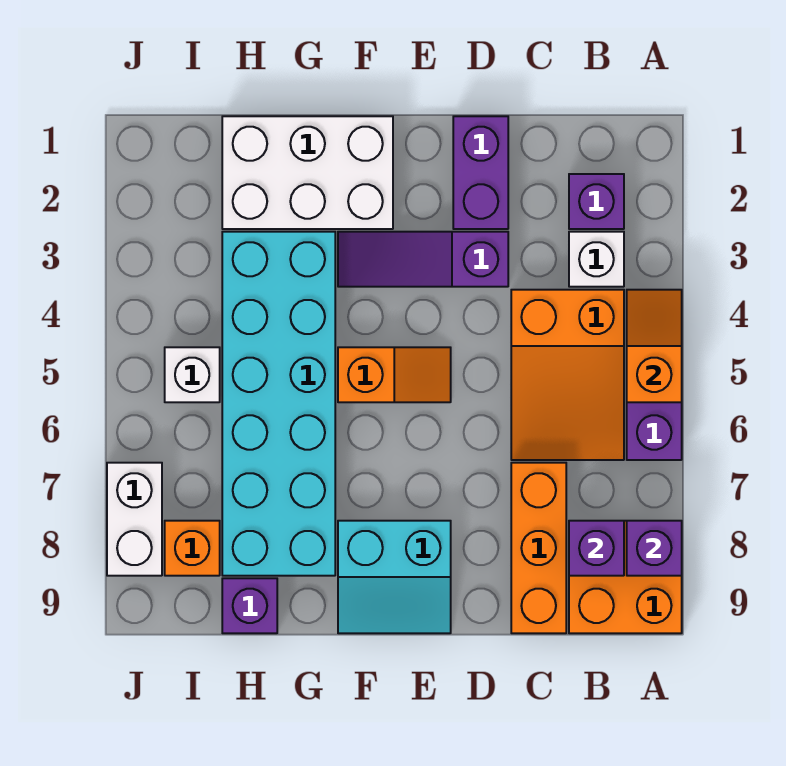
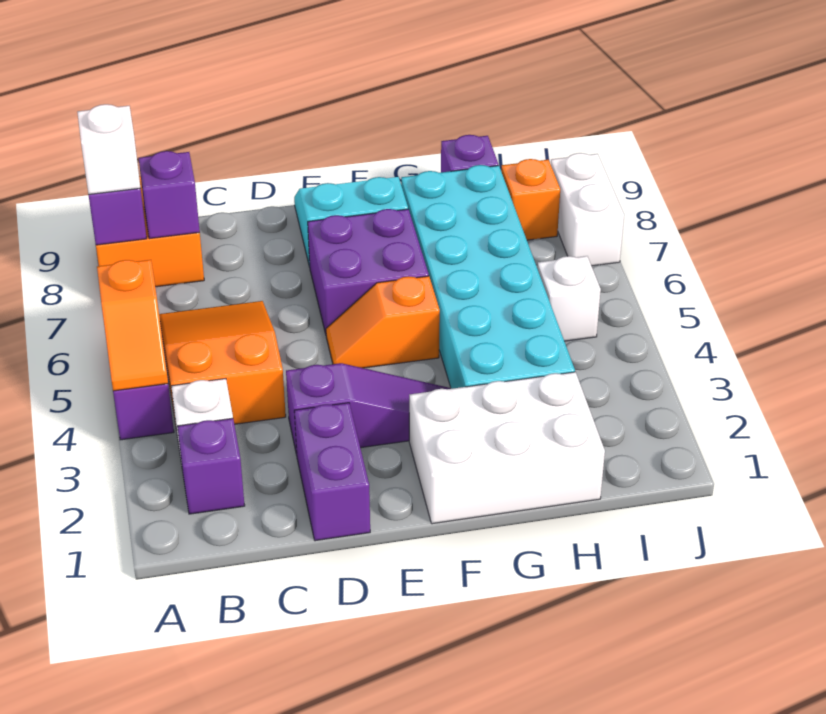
none -> white 1x1 brick [77,104,140,195]
orange 1x3 brick [511,463,566,633] -> none
none -> purple 2x2 brick [308,209,429,334]

